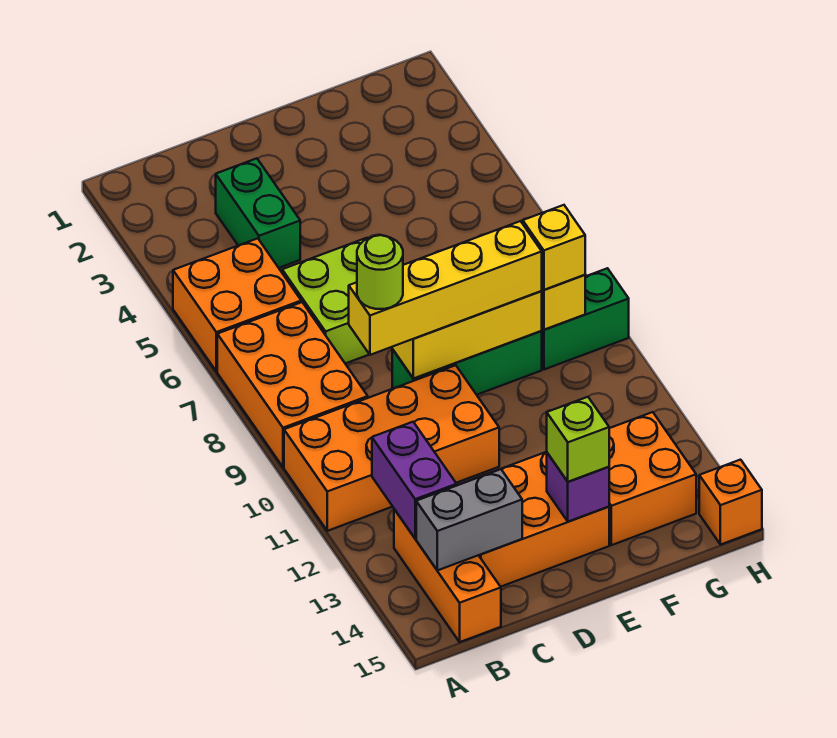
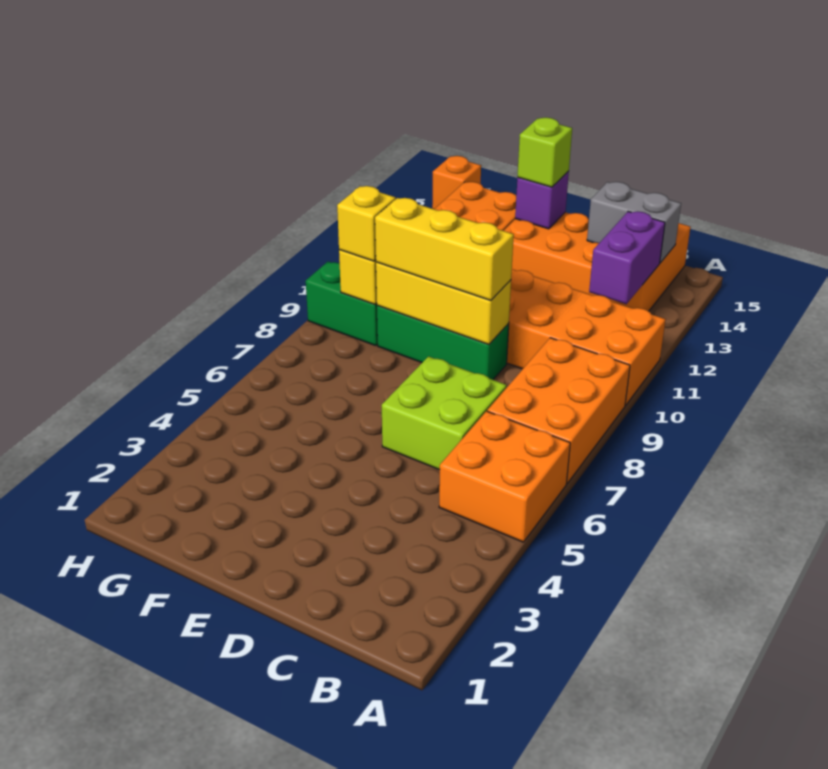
green 1x2 brick [216,158,300,268] -> none
yellow 1x4 brick [349,221,542,355] -> yellow 1x3 brick [375,198,514,301]
lime 1x1 round brick [357,235,403,309] -> none

